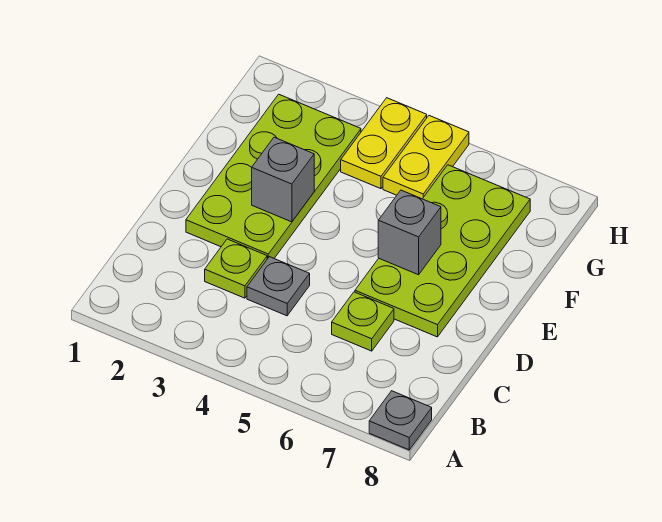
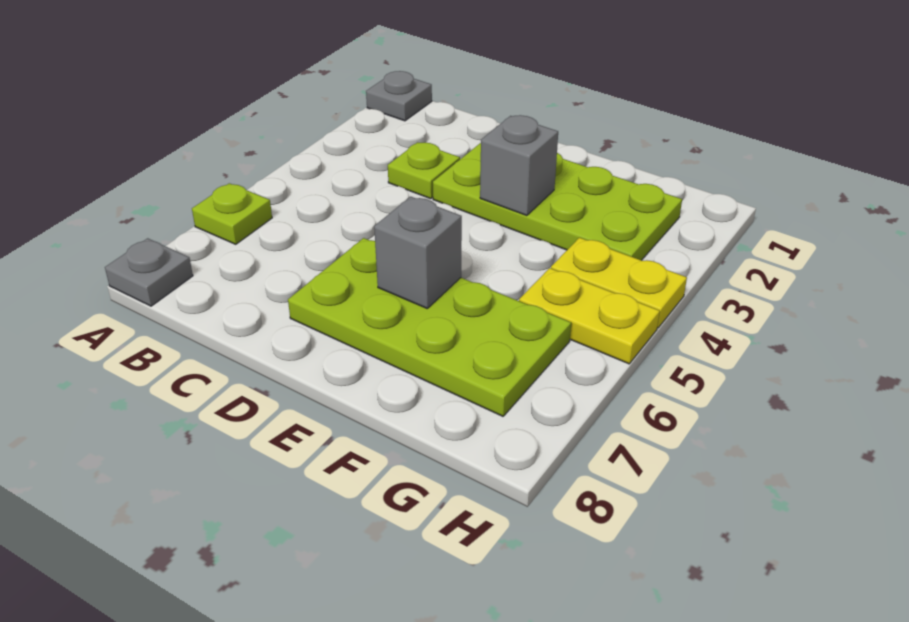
grey 1x1 plate [247,257,310,316] -> grey 1x1 plate moved to [366,71,432,121]
lime 1x1 plate [332,292,394,351] -> lime 1x1 plate moved to [192,183,272,244]

